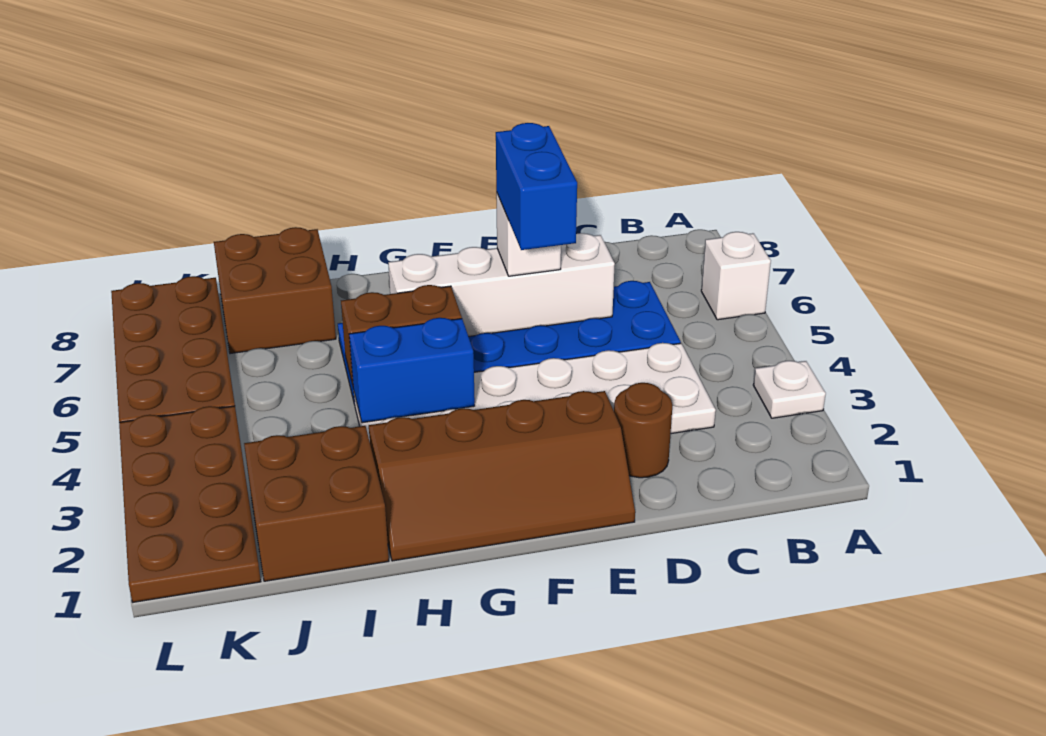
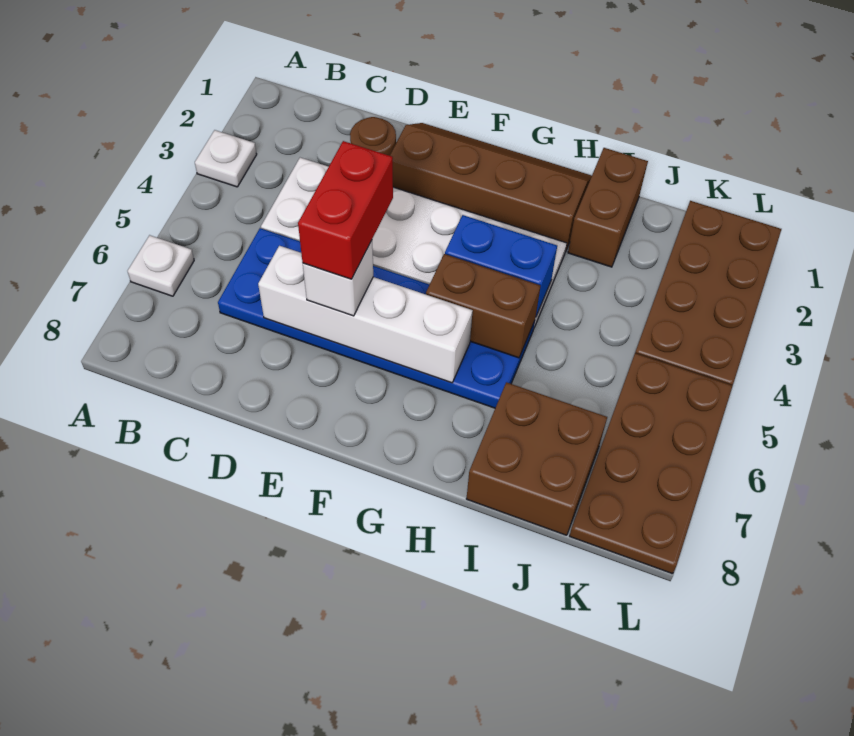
white 1x1 brick [701,232,771,320] -> white 1x1 plate [128,235,194,296]
blue 1x2 brick [496,123,577,250] -> red 1x2 brick [298,141,393,279]
brown 2x2 brick [244,426,389,581] -> brown 1x2 brick [568,148,648,267]

